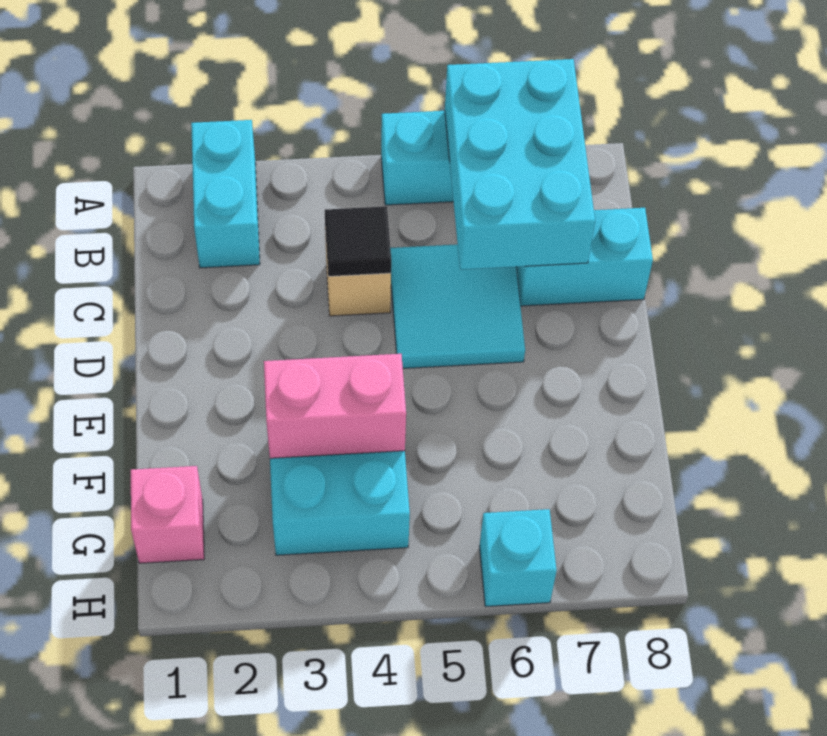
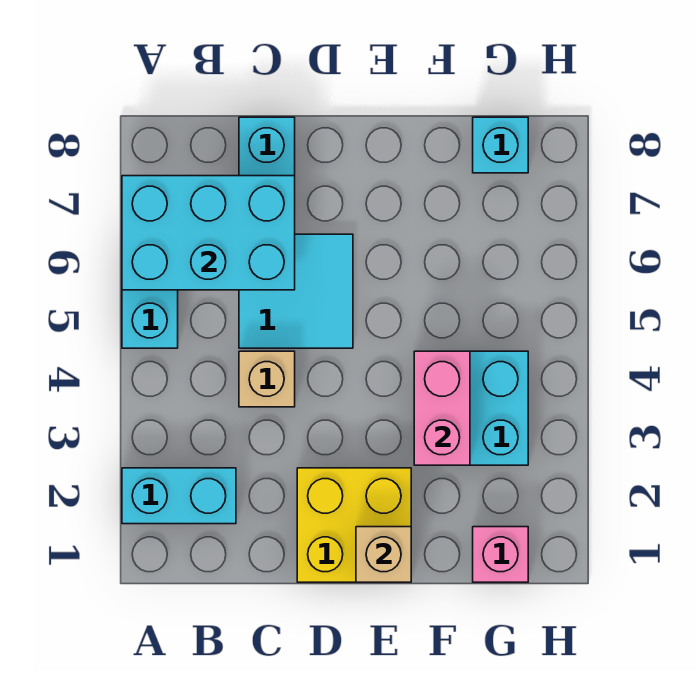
black 1x1 tile [325,206,391,276] -> none
none -> yellow 2x2 brick [297,468,411,582]
none -> tan 1x1 brick [356,527,411,582]
cyan 1x1 brick [479,509,557,607] -> cyan 1x1 brick moved to [473,117,528,173]

